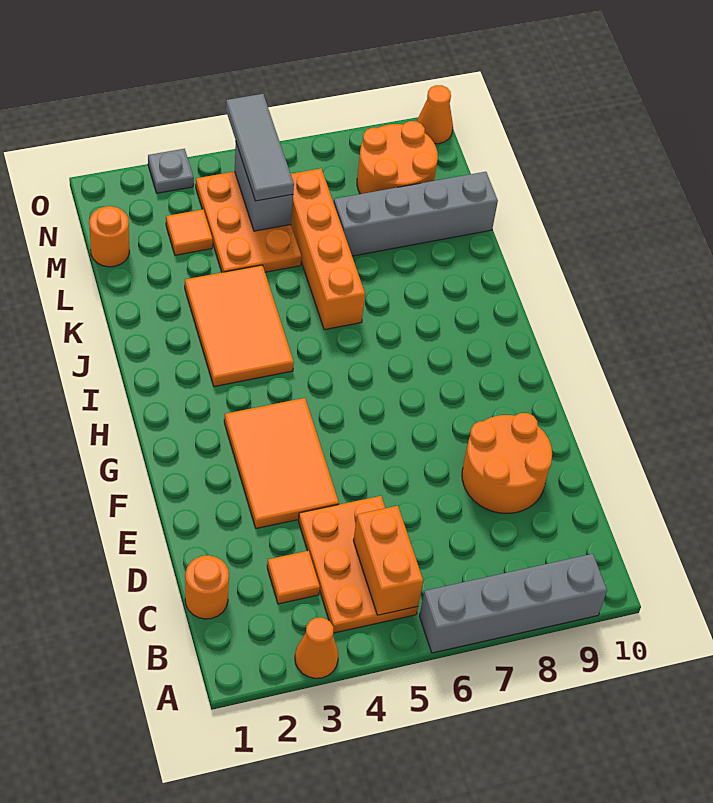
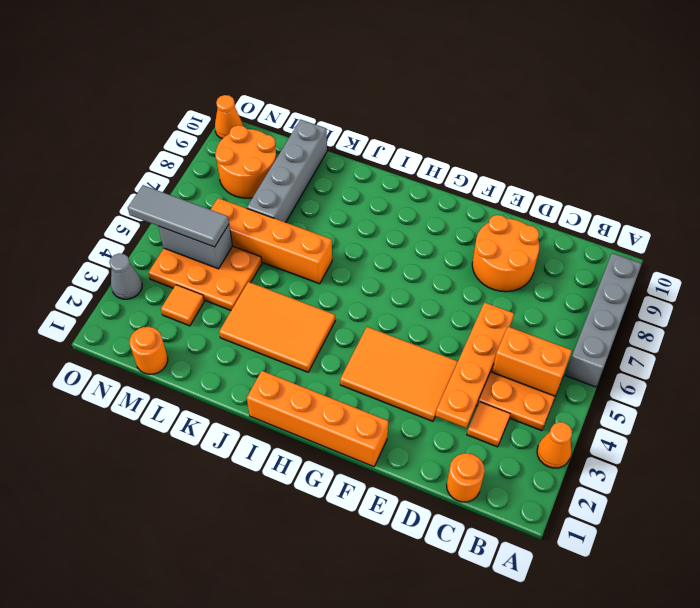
none -> orange 1x4 plate [436,303,514,428]
none -> orange 1x4 brick [247,371,389,467]
grey 1x1 plate [148,149,194,193] -> grey 1x1 cone [109,253,142,299]

